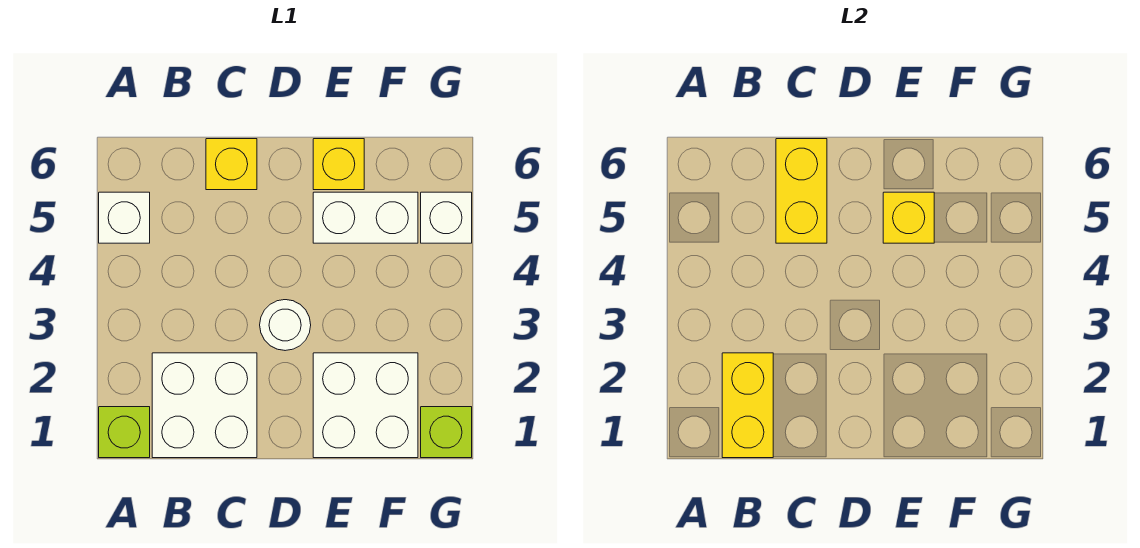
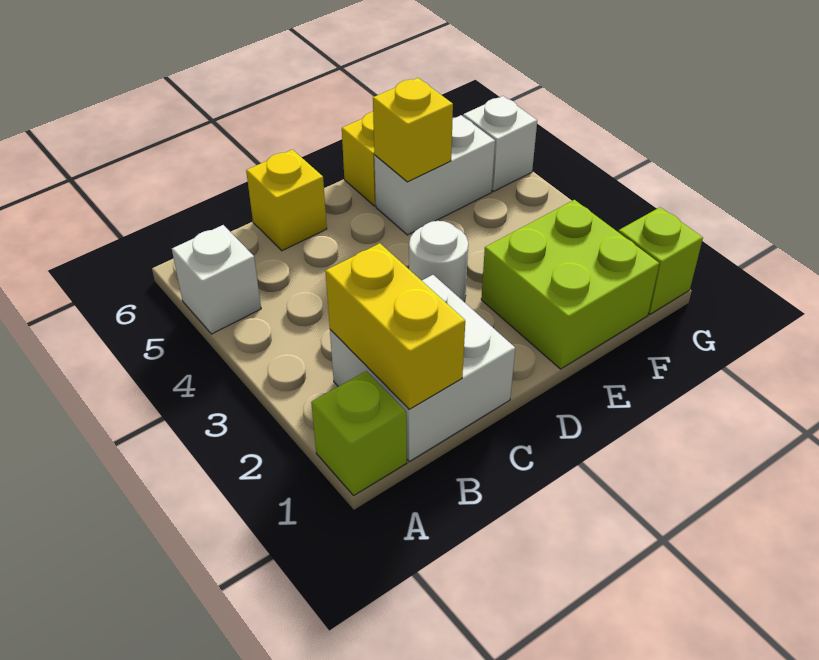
yellow 1x2 brick [776,139,827,243] -> none
white 2x2 brick [313,353,418,458] -> lime 2x2 brick [481,200,659,369]

